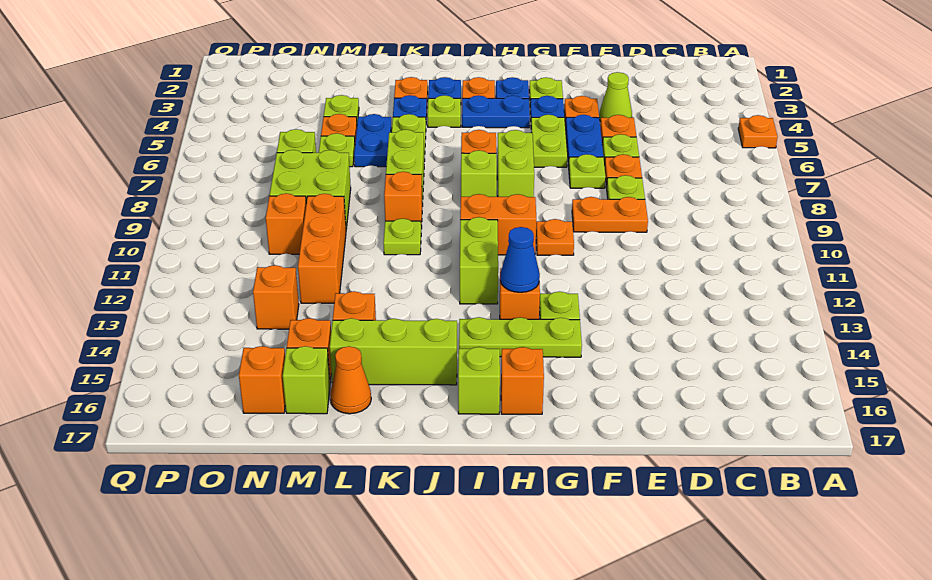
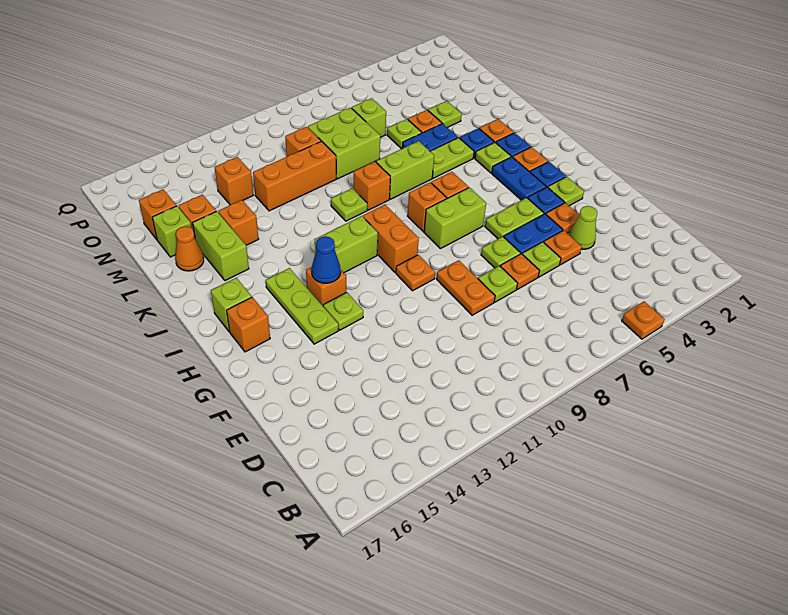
lime 1x1 brick [461,150,497,197] -> orange 1x1 brick [408,182,447,232]
lime 1x3 brick [330,318,457,385] -> lime 1x2 brick [193,211,249,281]

